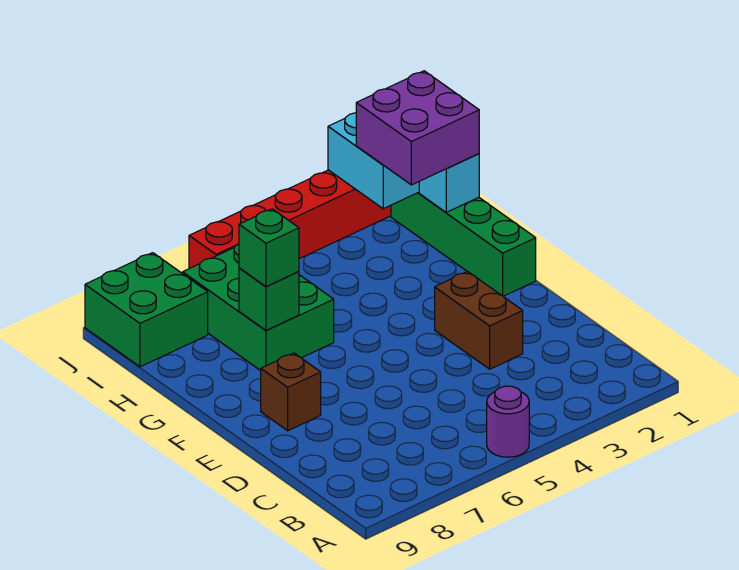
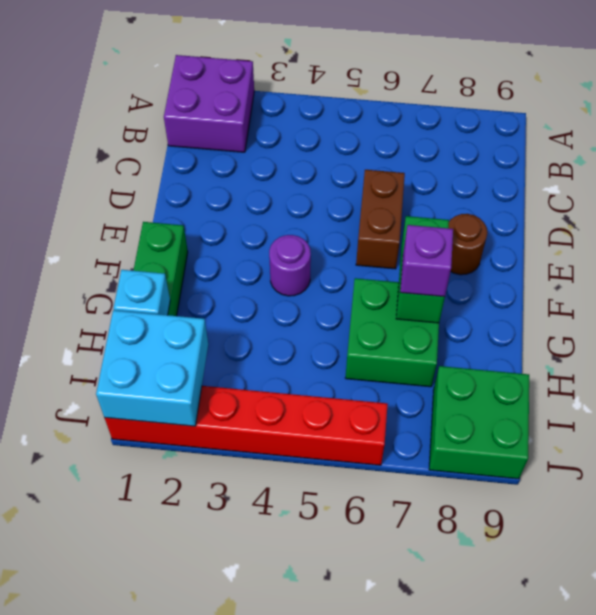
purple 1x1 round brick [487,386,529,457] -> purple 1x1 round brick moved to [269,235,311,296]
brown 1x2 brick [435,271,523,369] -> brown 1x2 brick moved to [356,170,405,269]
brown 1x1 brick [261,353,321,431] -> brown 1x1 round brick [449,214,488,275]
green 2x3 brick [183,244,334,371] -> green 2x2 brick [345,278,439,387]
green 1x1 brick [239,268,299,331] -> green 1x2 brick [396,216,449,323]
green 1x1 brick [239,209,299,287] -> purple 1x1 brick [400,225,453,297]
purple 2x2 brick [356,71,479,185] -> purple 2x2 brick moved to [164,55,254,152]

